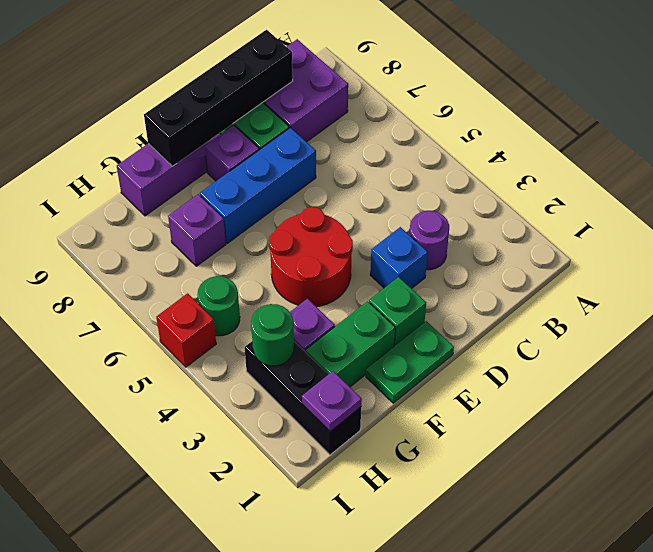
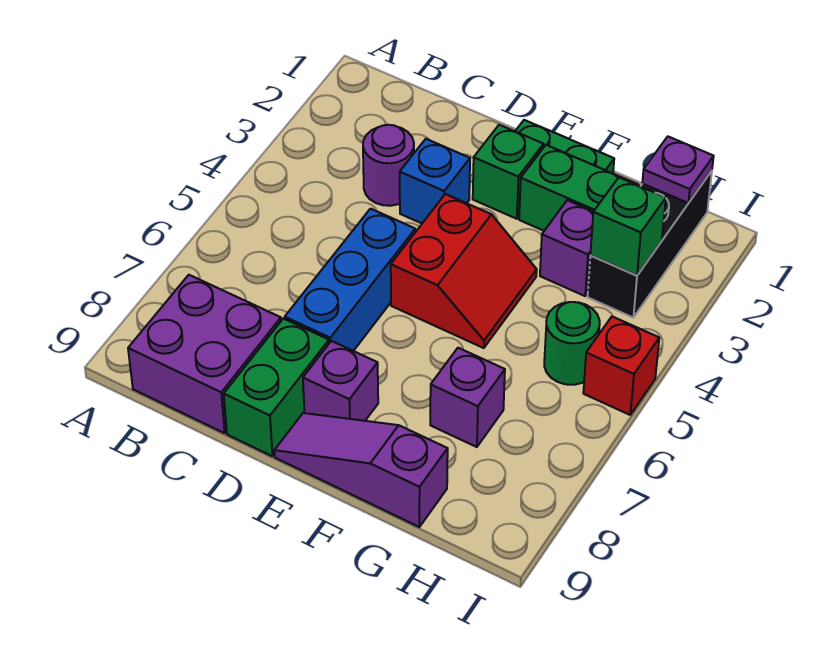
black 1x4 brick [144,30,293,166] -> none
blue 1x3 brick [200,128,316,243] -> blue 1x3 brick turned to [285,209,415,351]
red 2x2 round brick [269,207,353,307] -> red 2x2 slope [391,194,537,348]
green 1x1 round brick [251,304,294,366] -> green 1x1 brick [590,178,666,275]

